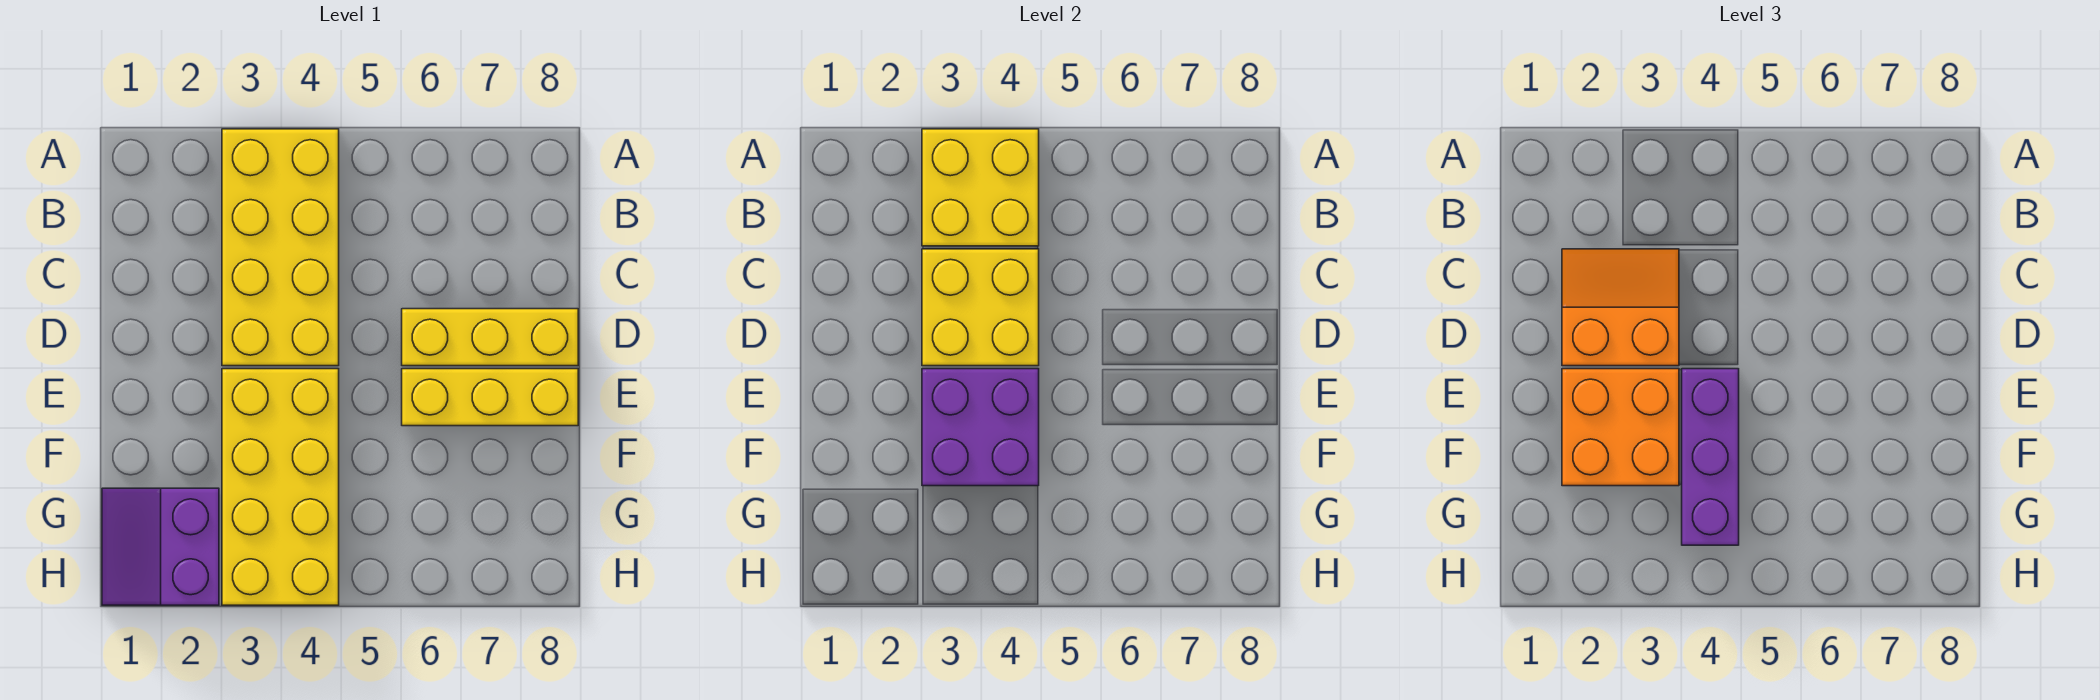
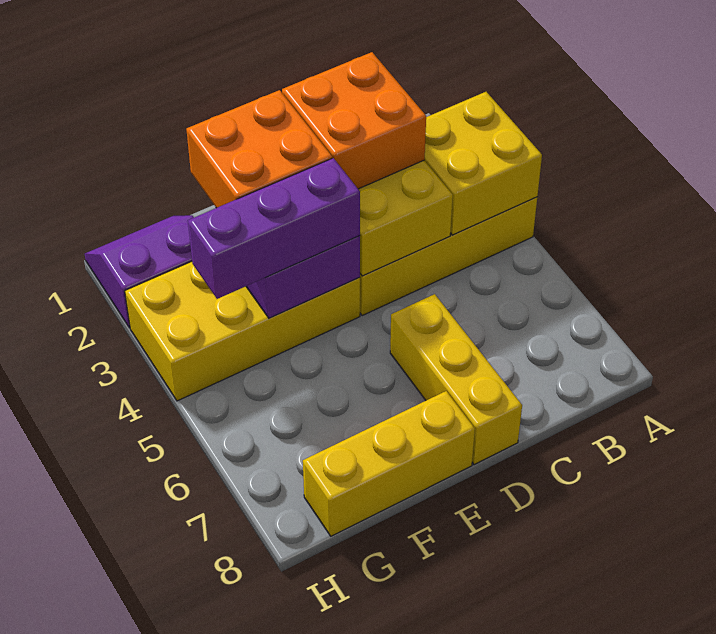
orange 2x2 slope [1562,249,1679,366] -> orange 2x2 brick [282,52,426,189]
yellow 1x3 brick [402,369,578,426] -> yellow 1x3 brick turned to [303,391,475,536]

